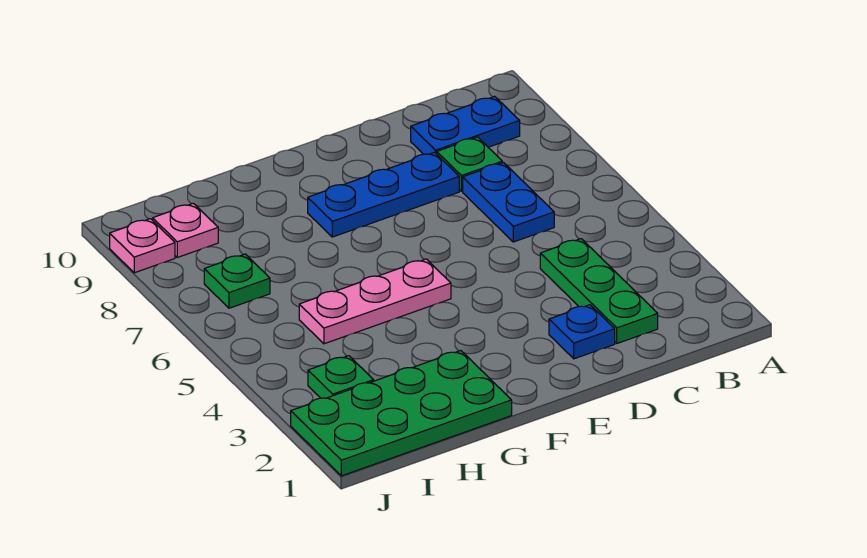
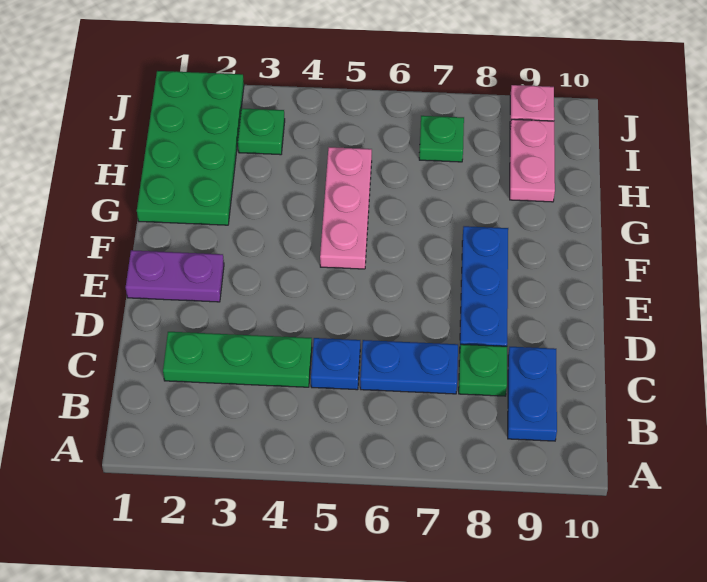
blue 1x1 plate [549,305,615,359] -> blue 1x1 plate moved to [311,338,360,390]
none -> purple 1x2 plate [126,250,224,302]
pink 1x1 plate [153,203,218,257] -> pink 1x2 plate [510,119,555,202]

